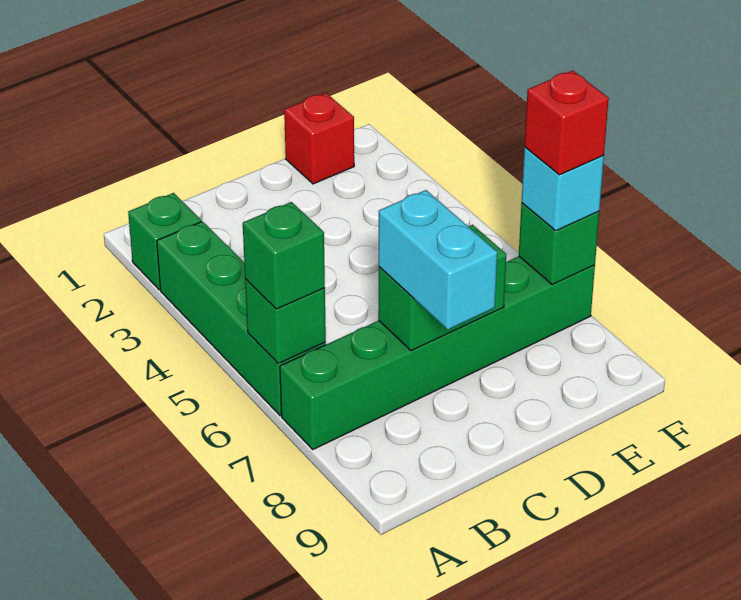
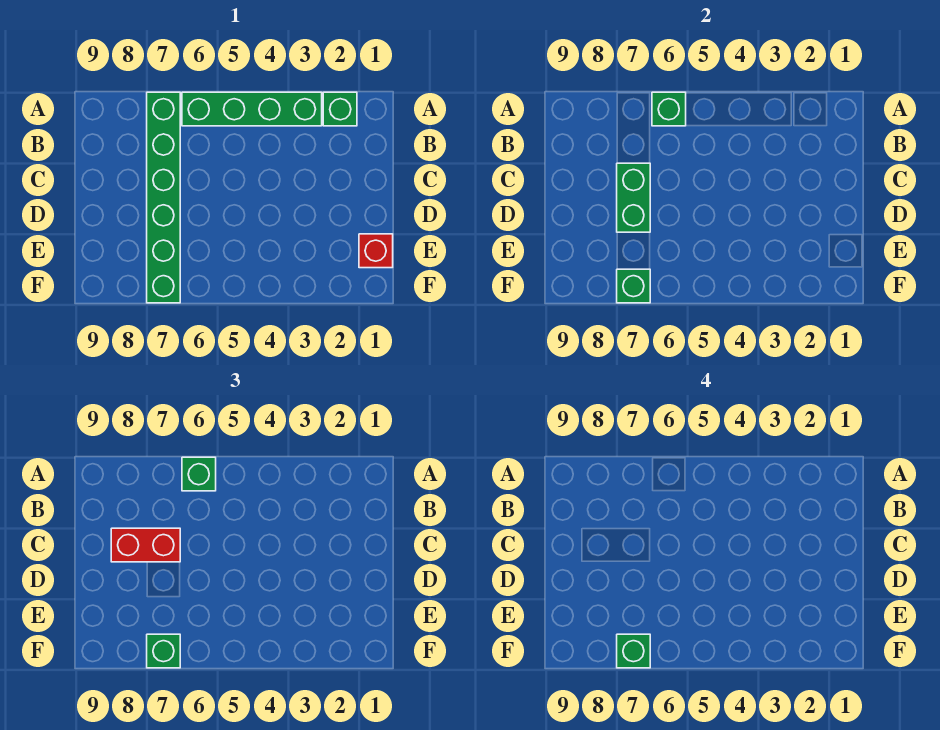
cyan 1x2 brick [379,190,497,329] -> red 1x2 brick [111,528,180,562]
cyan 1x1 brick [522,147,604,231] -> green 1x1 brick [147,634,180,668]
red 1x1 brick [525,70,609,175] -> green 1x1 brick [617,634,650,668]

